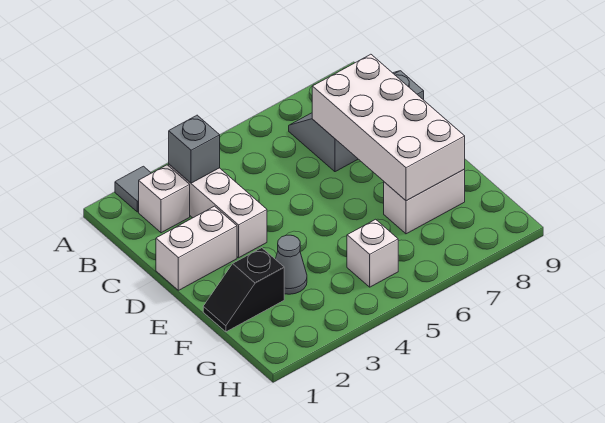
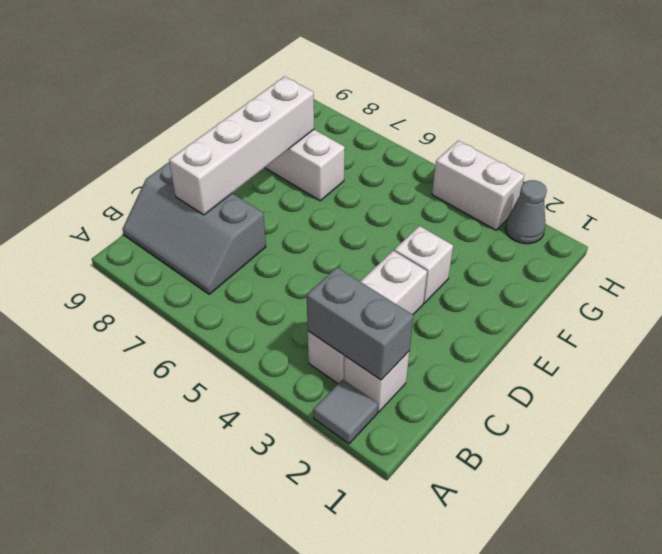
grey 1x1 brick [169,115,220,183] -> grey 1x2 brick [307,267,413,380]
white 2x4 brick [312,54,465,201] -> white 1x4 brick [169,76,314,215]
white 1x2 brick [156,206,237,290] -> white 1x2 brick moved to [432,141,524,230]
black 1x2 slope [203,248,284,332] -> none
grey 1x1 cone [276,235,307,294] -> grey 1x1 cone moved to [505,180,547,244]
white 1x1 brick [347,219,398,287] -> white 1x1 brick moved to [394,226,453,303]

